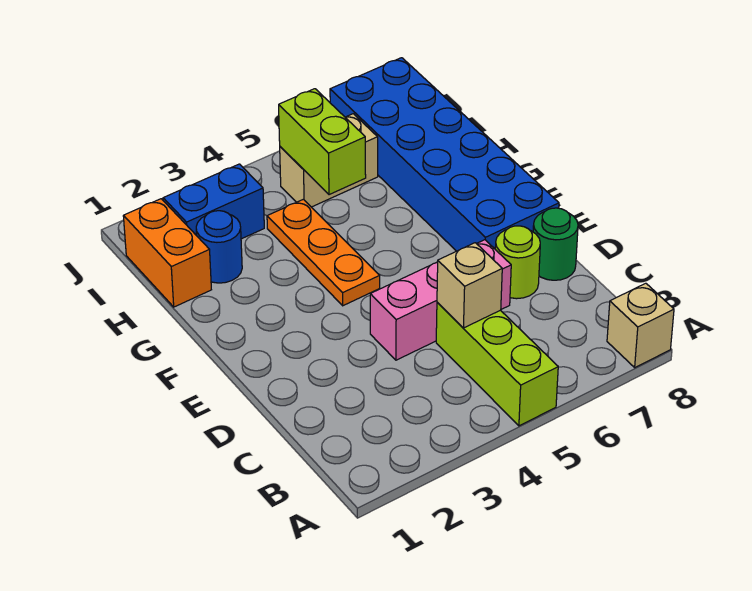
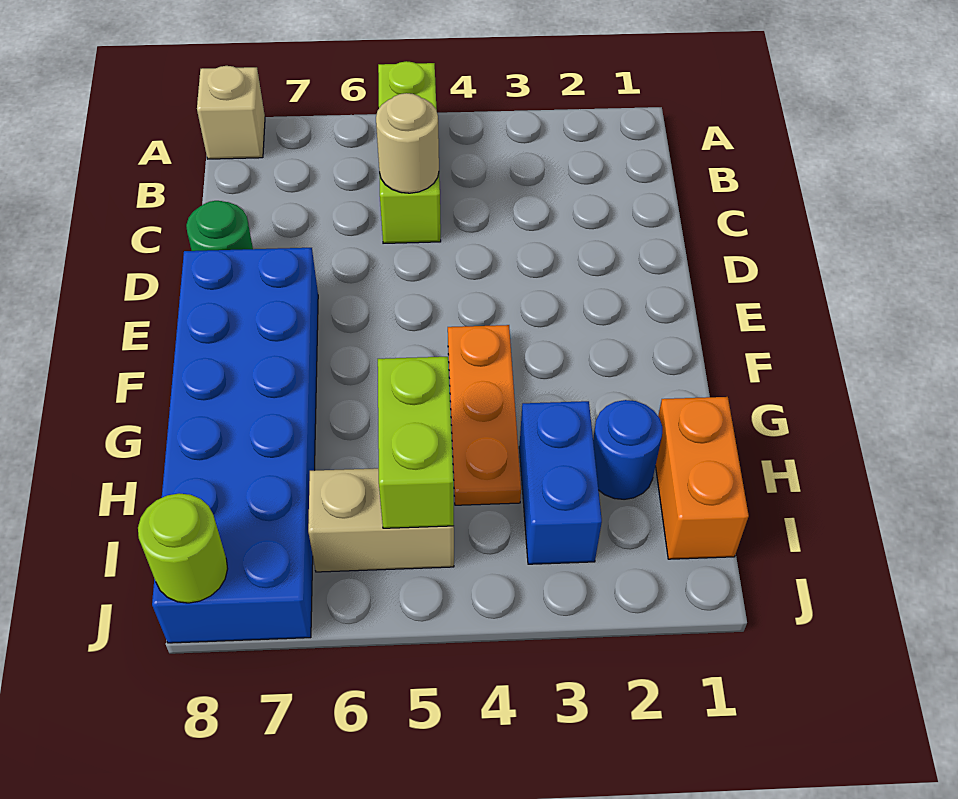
tan 1x1 brick [437,243,502,328] -> tan 1x1 round brick [376,93,439,193]
pink 1x3 brick [370,240,511,360] -> none
lime 1x1 round brick [495,226,540,299] -> lime 1x1 round brick moved to [138,493,228,603]
blue 1x2 brick [163,164,264,239] -> blue 1x2 brick turned to [519,401,602,564]

